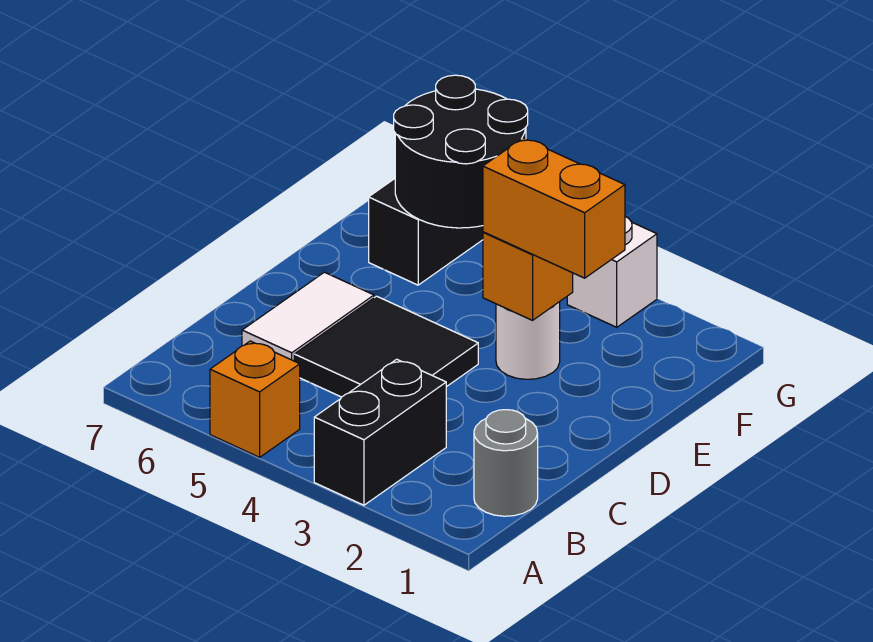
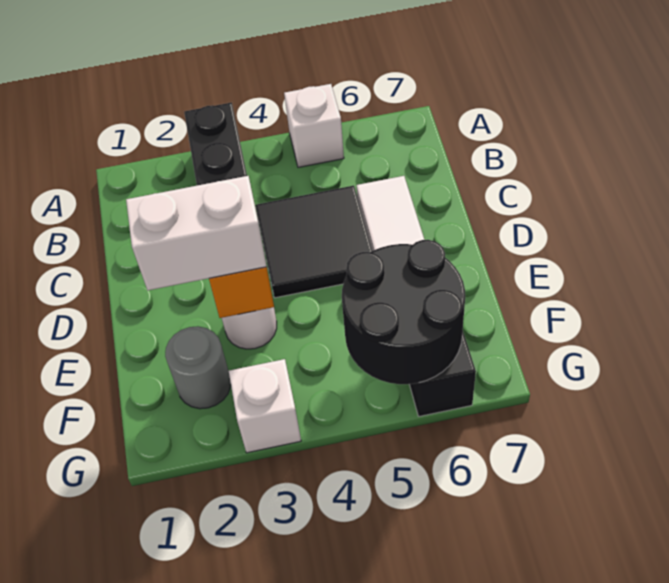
orange 1x1 brick [210,341,300,457] -> white 1x1 brick [284,84,344,167]
grey 1x1 round brick [474,410,538,516] -> grey 1x1 round brick moved to [165,326,231,409]
orange 1x2 brick [483,138,625,278] -> white 1x2 brick [126,176,267,290]

